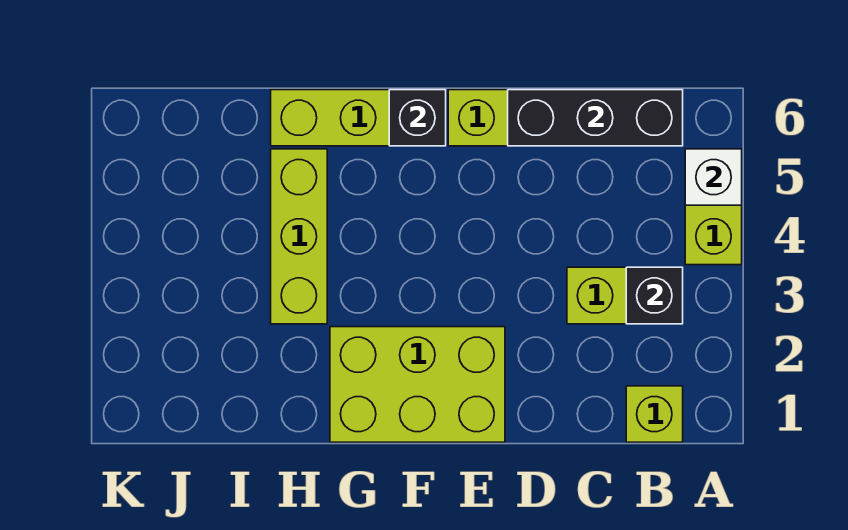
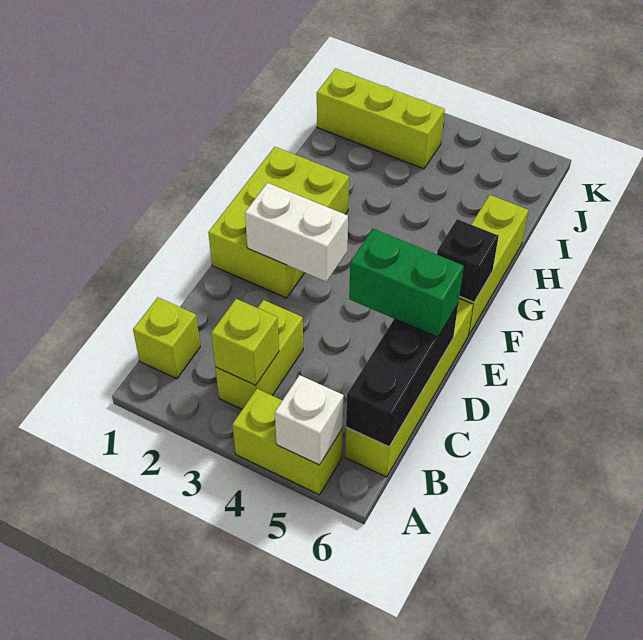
black 1x1 brick [626,267,683,324] -> lime 1x1 brick [211,299,279,385]
none -> green 1x2 brick [349,229,464,337]
none -> white 1x2 brick [245,183,348,282]
lime 1x3 brick [271,149,327,324] -> lime 1x3 brick moved to [317,68,445,169]

